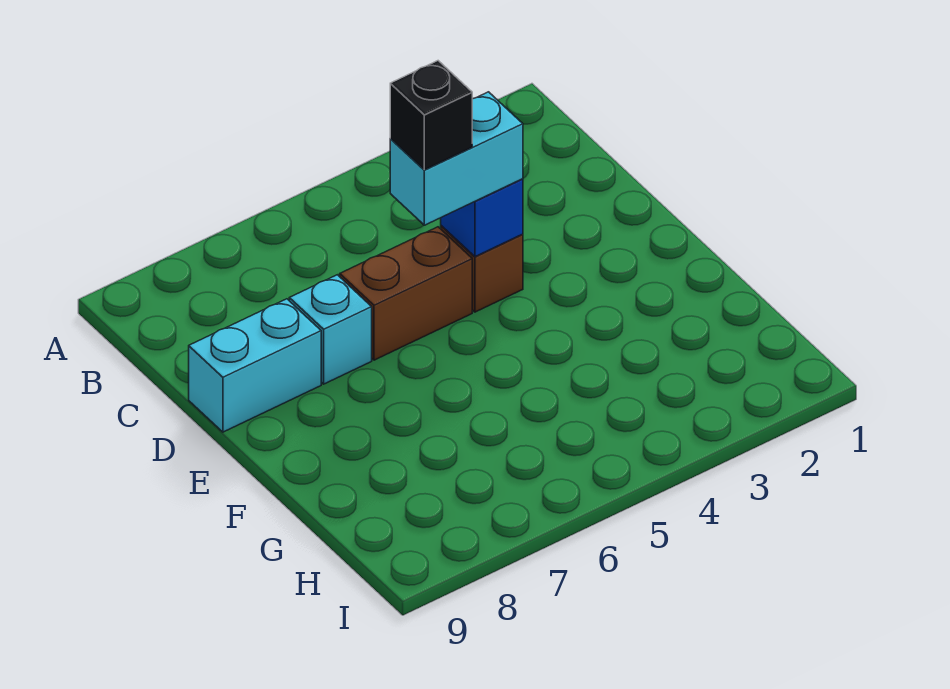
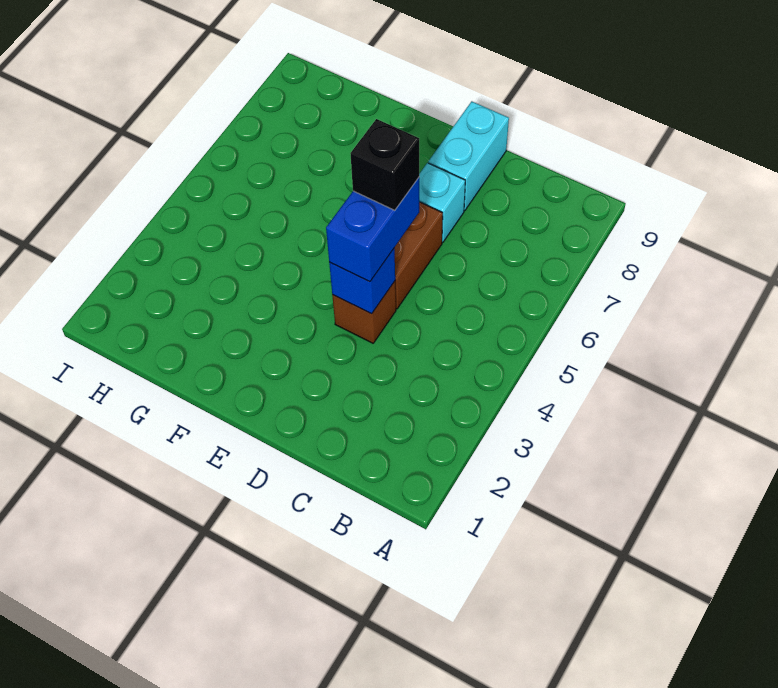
cyan 1x2 brick [390,92,523,225] -> blue 1x2 brick [326,178,419,282]

